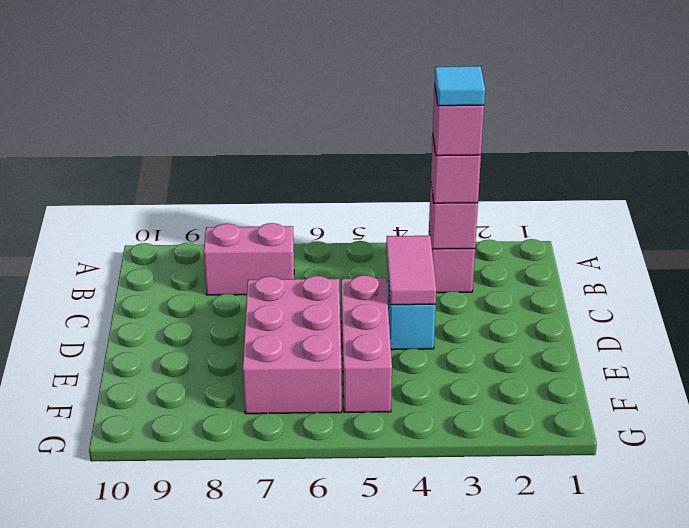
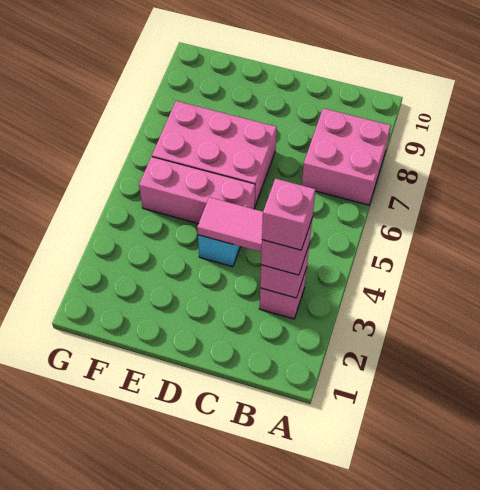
cyan 1x1 tile [435,66,485,106] -> none
pink 1x2 brick [204,223,294,295] -> pink 2x2 brick [302,108,391,205]

